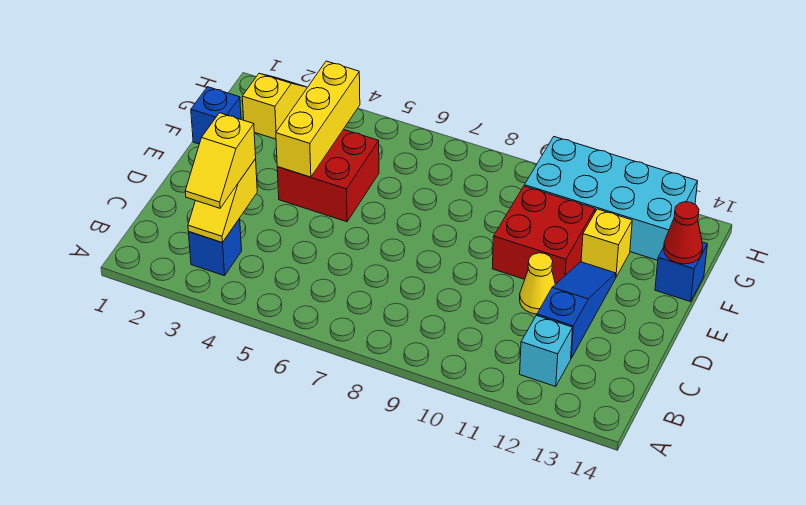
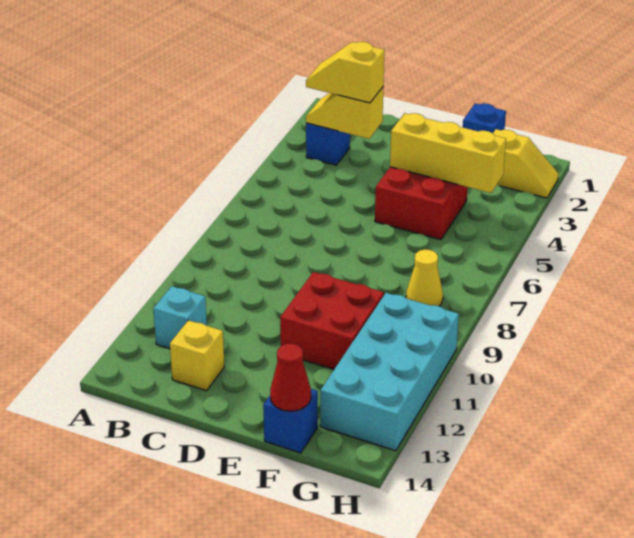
blue 1x3 slope [537,262,616,358] -> none
yellow 1x1 cone [520,253,555,314] -> yellow 1x1 cone moved to [406,249,443,306]
yellow 1x1 brick [581,209,632,278] -> yellow 1x1 brick moved to [170,320,224,391]

